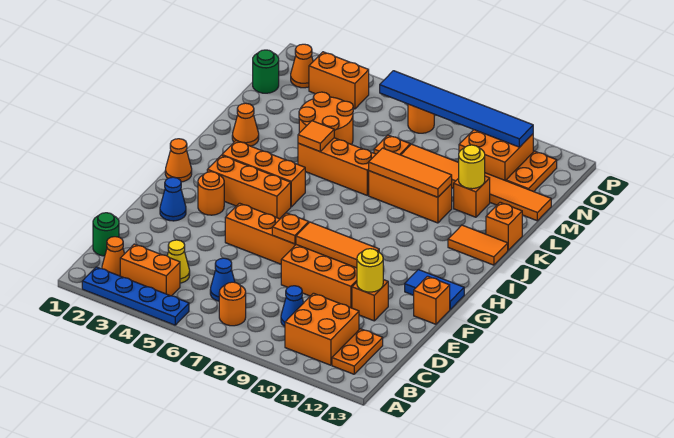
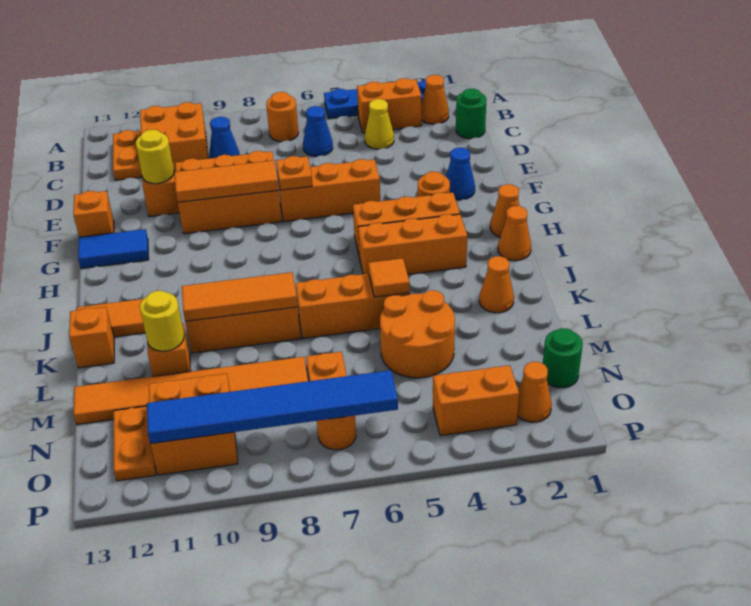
none -> orange 1x1 cone [498,206,531,261]

